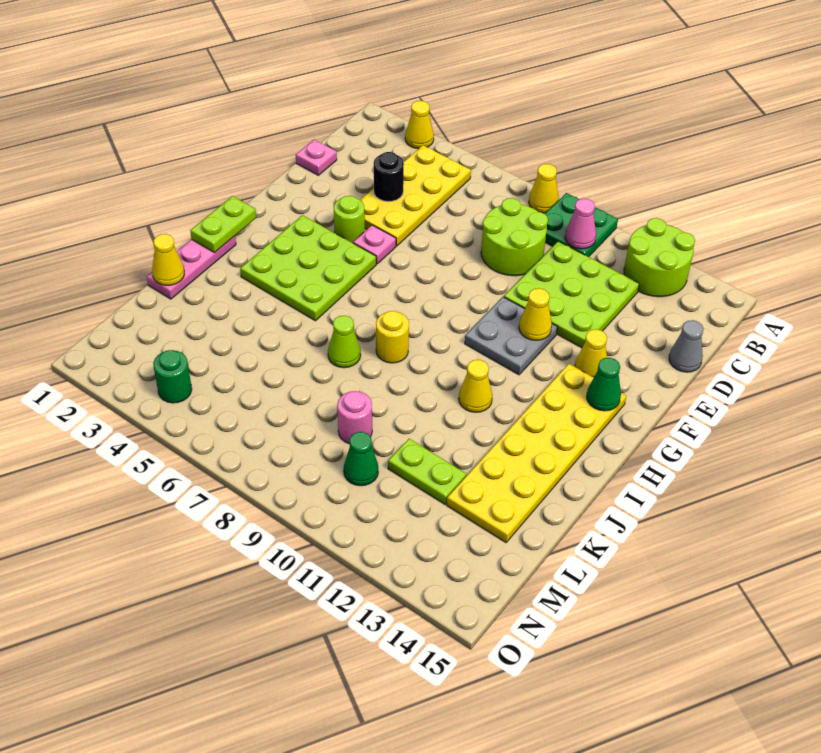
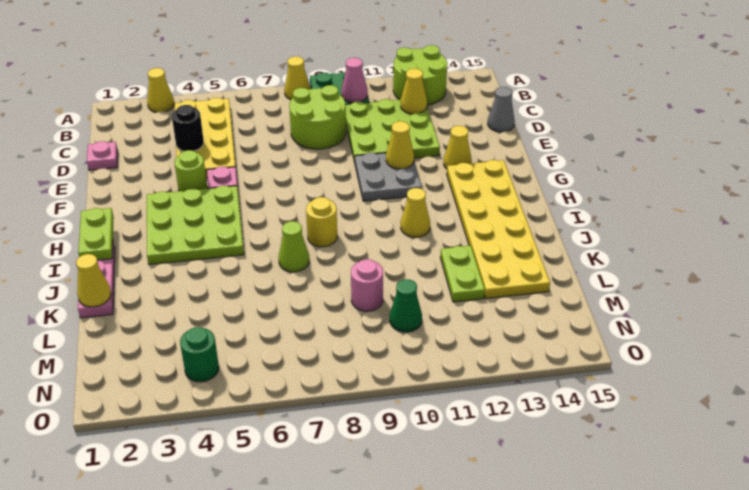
none -> yellow 1x1 cone [401,69,427,114]
green 1x1 cone [587,358,621,411] -> none
lime 1x2 plate [388,439,466,504] -> lime 1x2 plate turned to [440,246,485,302]

